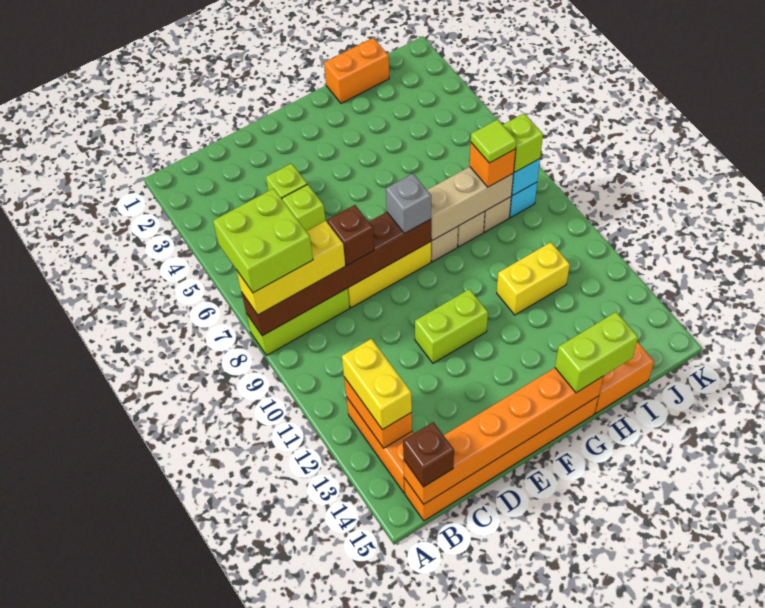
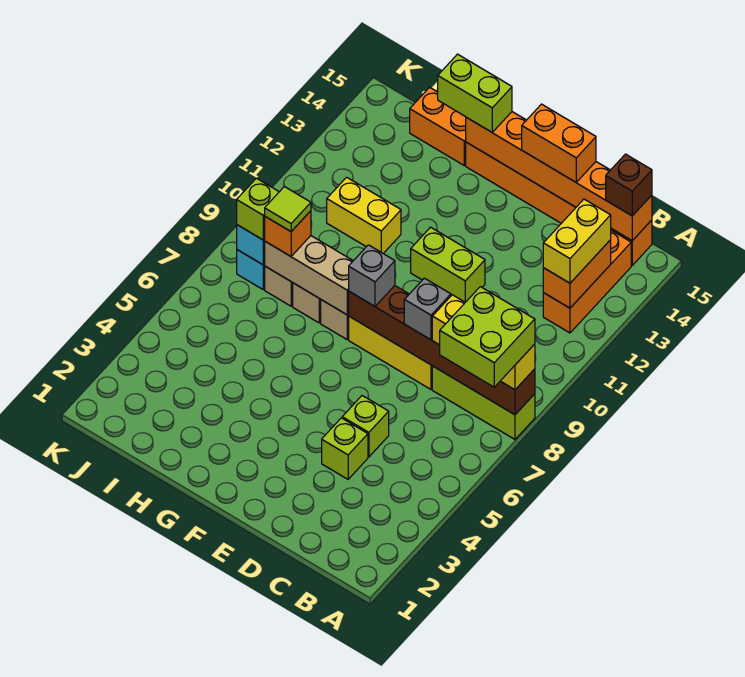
brown 1x1 brick [327,205,374,265] -> grey 1x1 brick [404,278,451,340]
orange 1x2 brick [324,38,389,103] -> orange 1x2 brick moved to [522,104,596,182]

